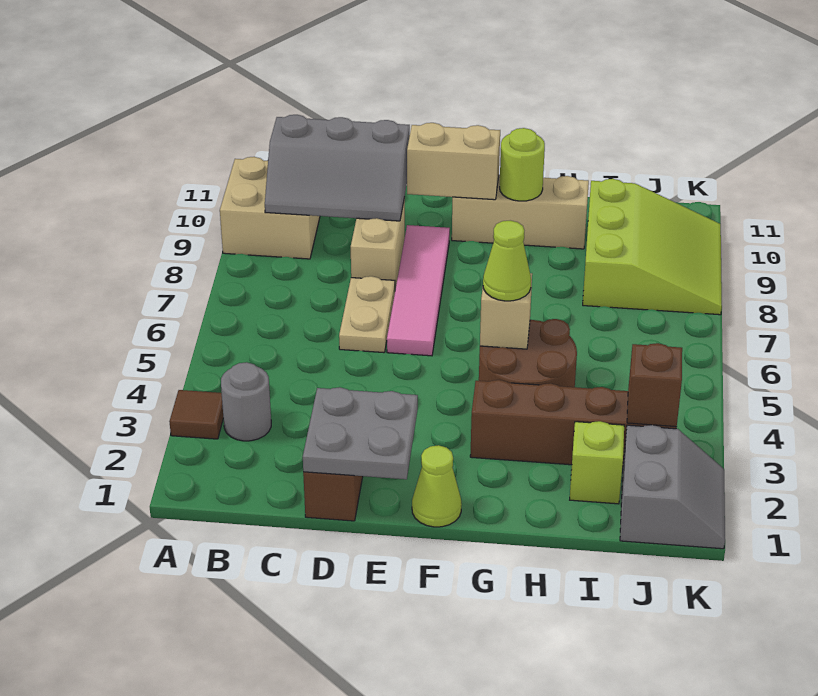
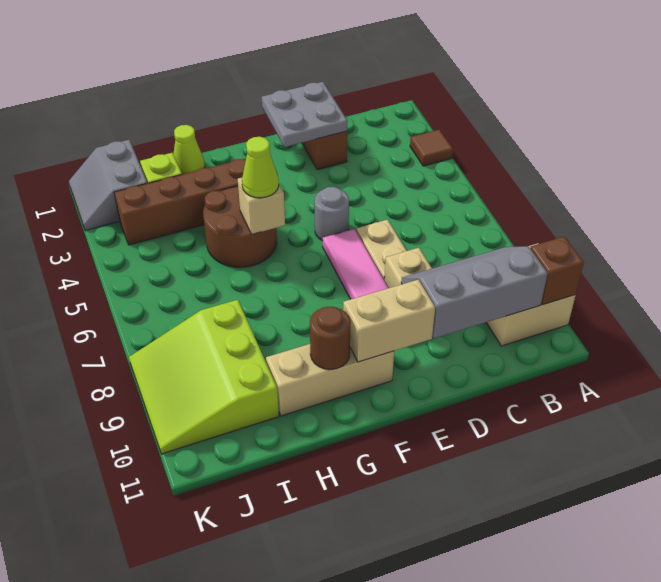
grey 1x1 round brick [221,362,271,441] -> grey 1x1 round brick moved to [314,187,349,241]
lime 1x1 cone [412,445,462,527] -> lime 1x1 cone moved to [173,125,205,175]
lime 1x1 round brick [500,128,545,201] -> brown 1x1 round brick [310,307,351,369]
brown 1x1 brick [627,343,682,427] -> brown 1x1 brick moved to [530,236,584,305]

